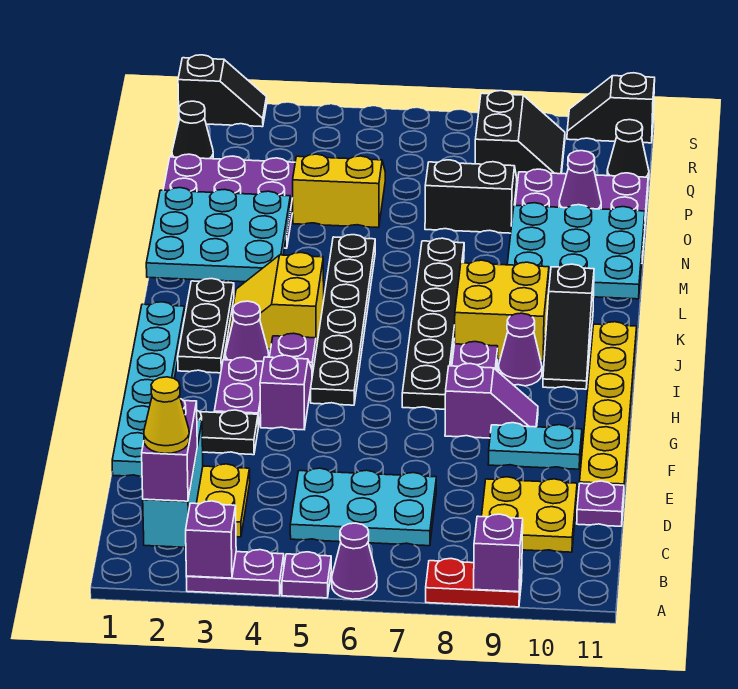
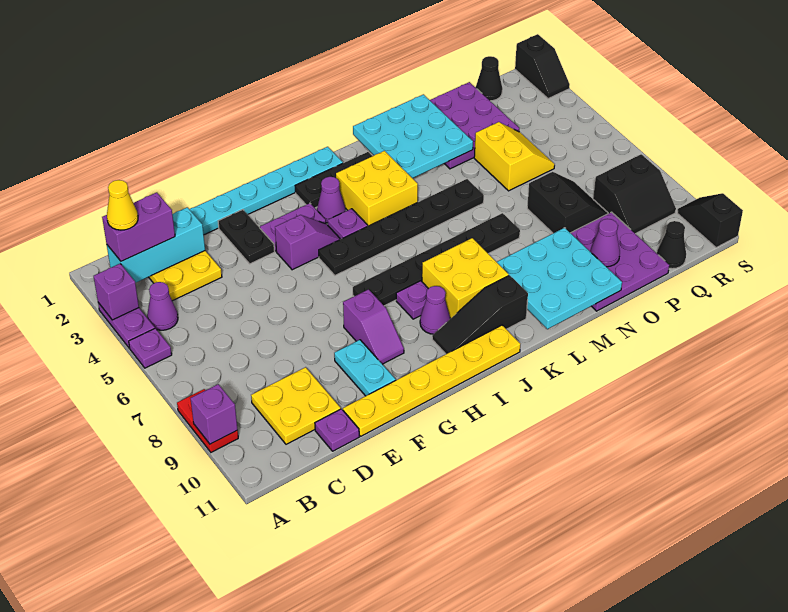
purple 1x1 cone [332,523,377,599] -> purple 1x1 cone moved to [147,282,178,330]
cyan 2x3 plate [290,468,436,546] -> none
yellow 2x2 slope [228,253,324,349] -> yellow 2x2 brick [336,151,418,226]

